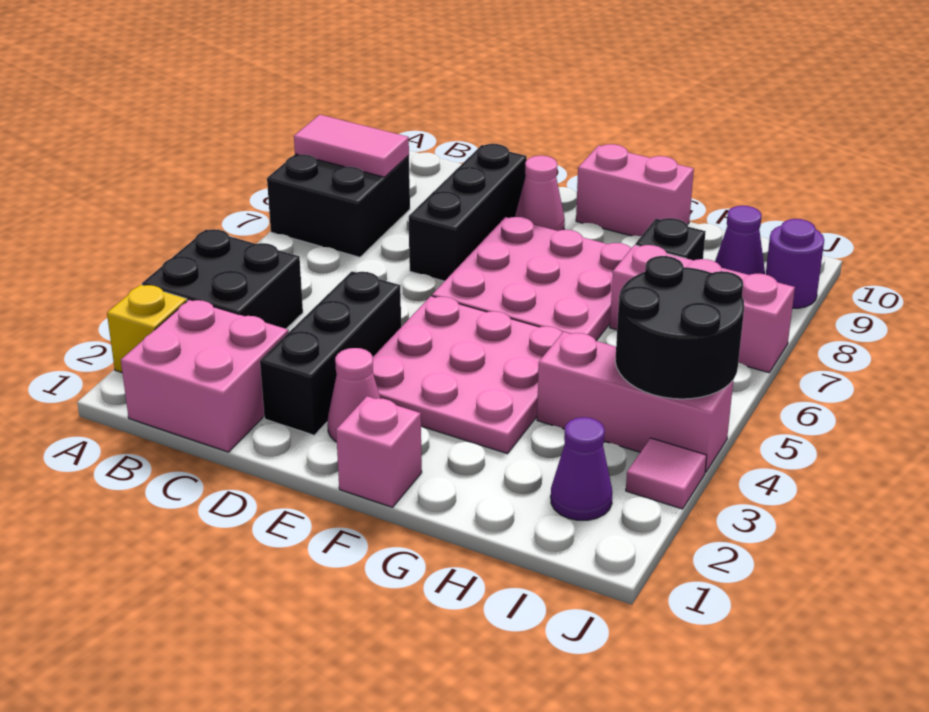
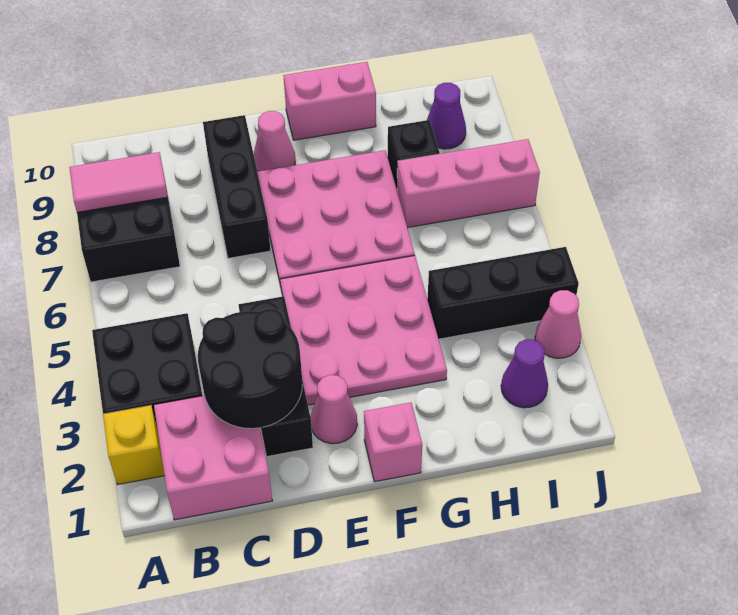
pink 1x3 brick [537,332,733,472] -> black 1x3 brick [427,247,579,339]
black 2x2 round brick [615,256,744,399] -> black 2x2 round brick moved to [198,309,302,429]
pink 1x1 tile [626,438,707,509] -> pink 1x1 cone [535,290,581,358]
purple 1x1 round brick [766,219,824,308] -> none

